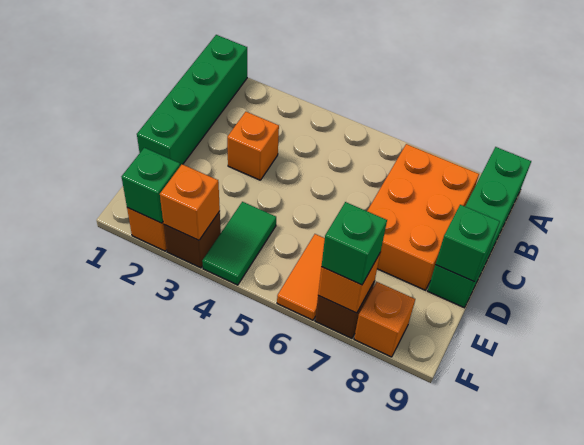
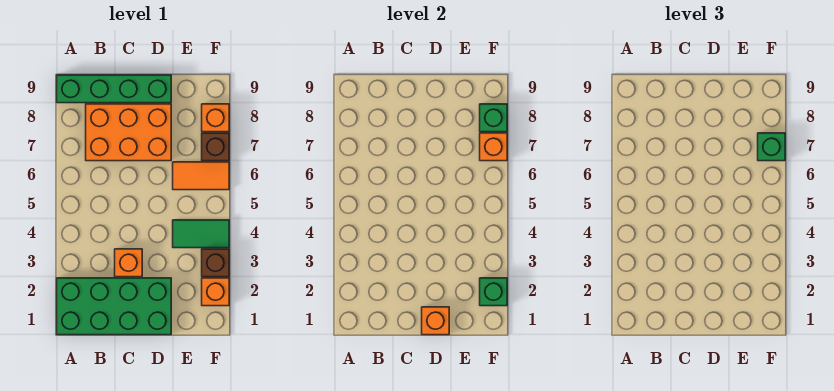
green 1x4 brick [137,35,247,166] -> green 2x4 brick [57,278,171,335]
green 1x1 brick [436,205,500,281] -> green 1x1 brick moved to [480,104,507,132]
orange 1x1 brick [160,164,220,240] -> orange 1x1 brick moved to [422,307,449,335]

